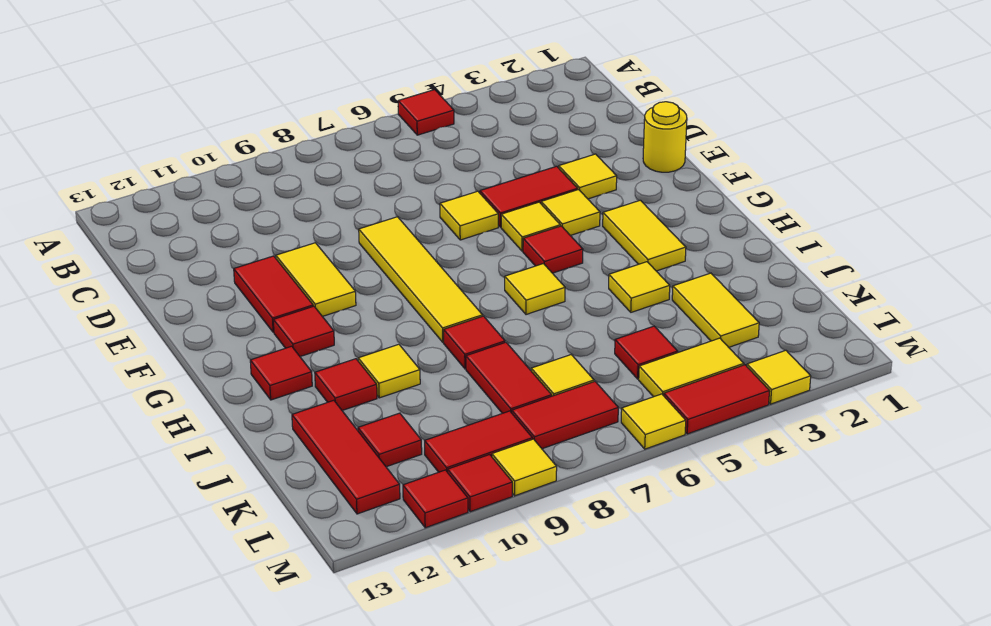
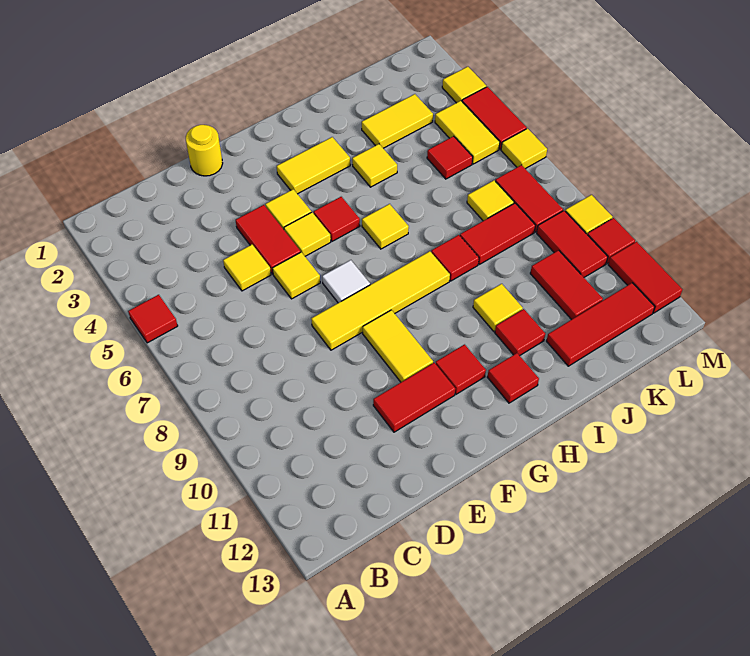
yellow 1x1 tile [559,154,617,199] -> yellow 1x1 tile moved to [223,245,271,291]
yellow 1x2 tile [276,243,356,316] -> yellow 1x2 tile turned to [363,310,433,382]
none -> white 1x1 tile [322,260,370,303]
red 1x1 tile [358,413,422,467] -> red 1x2 tile [530,250,603,320]
red 1x1 tile [403,470,468,528] -> red 1x2 tile [608,242,682,313]

